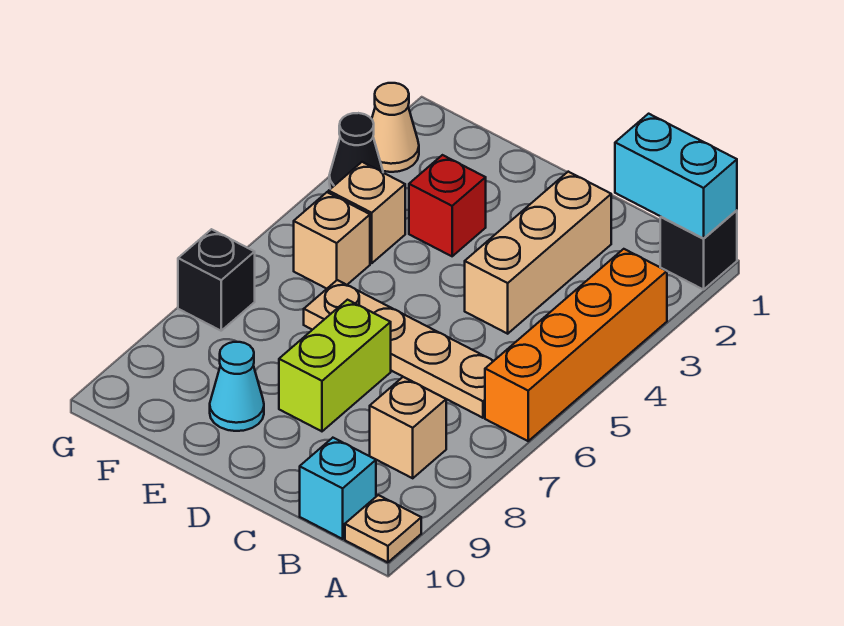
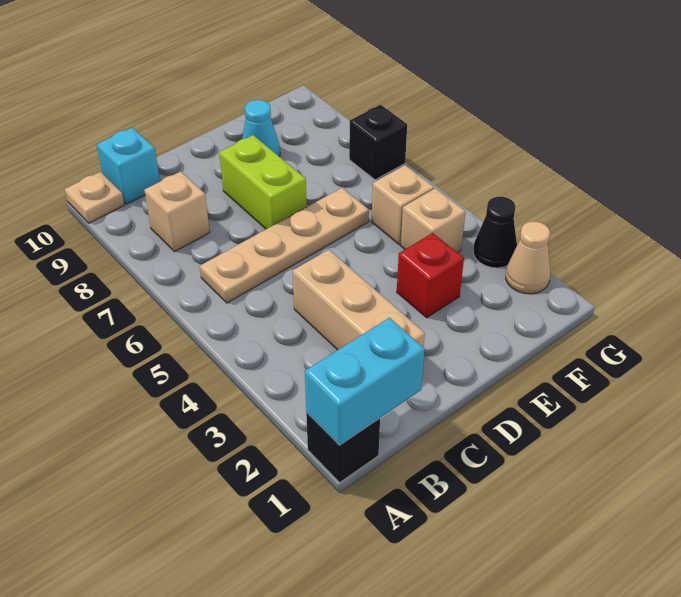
orange 1x4 brick [485,249,667,441] -> none

